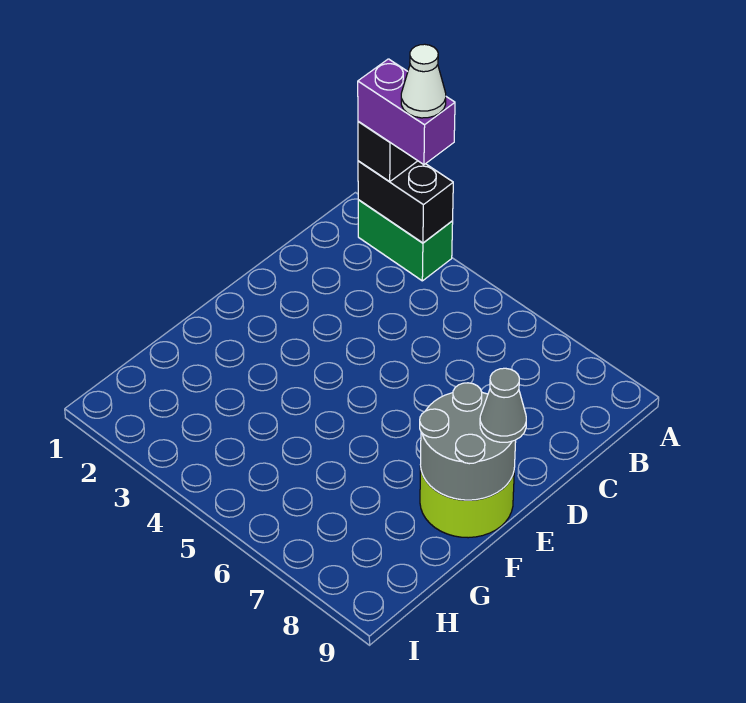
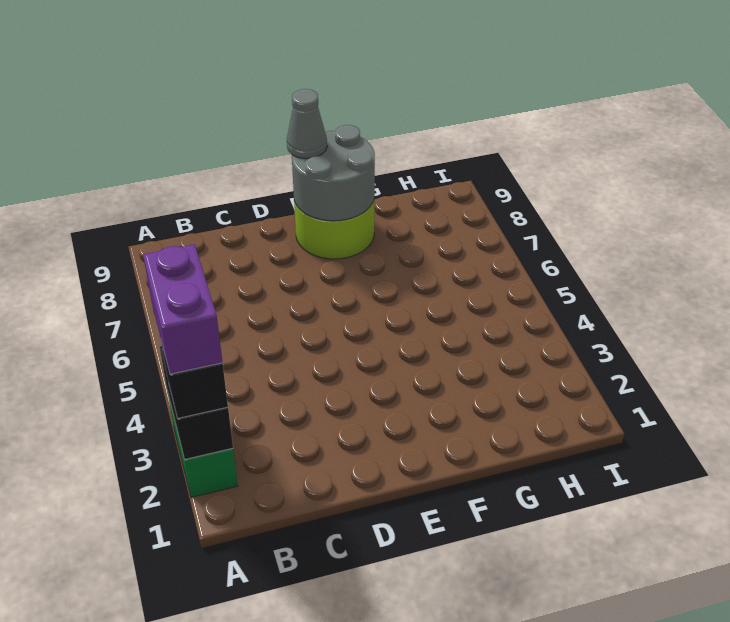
white 1x1 cone [401,44,446,118] -> none

